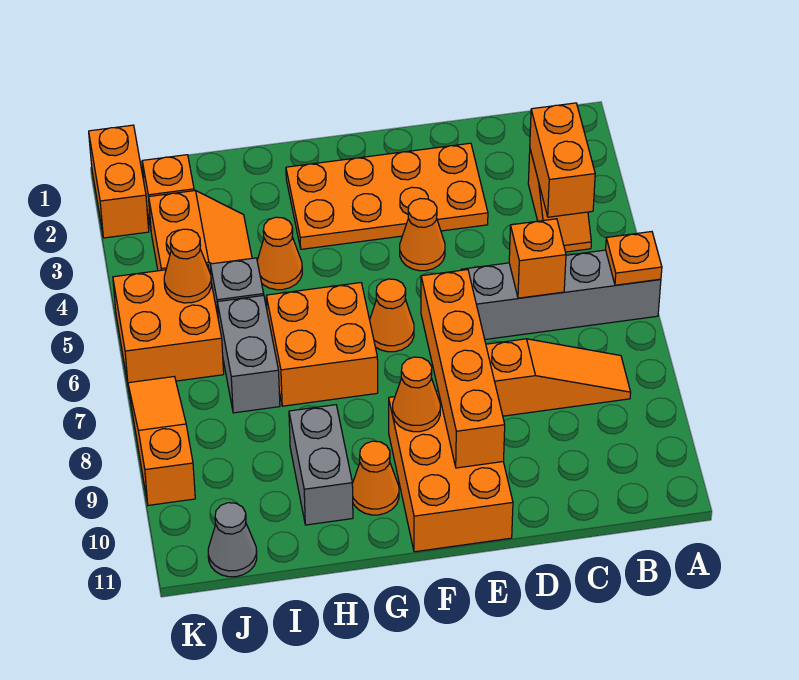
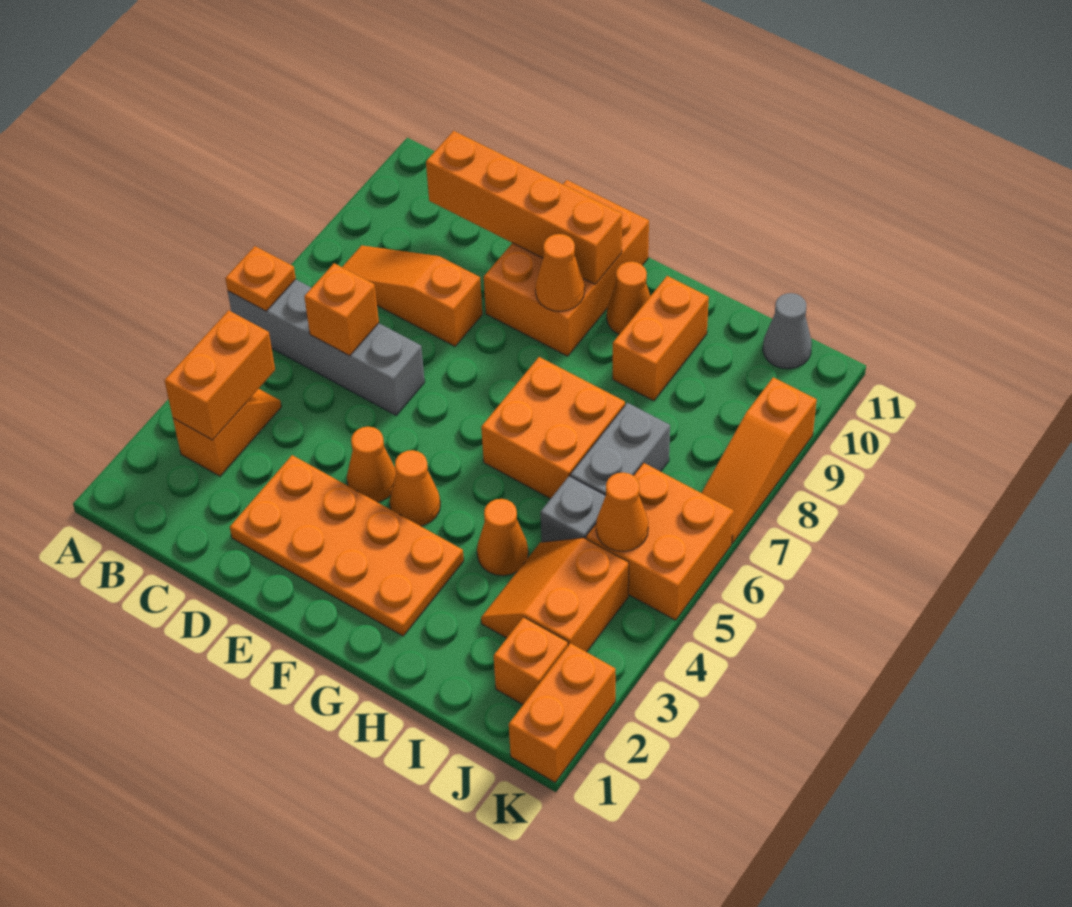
orange 1x4 brick [421,270,505,468] -> orange 1x4 brick turned to [426,131,622,284]
orange 1x1 cone [370,279,414,352] -> orange 1x1 cone moved to [390,450,440,526]
grey 1x2 brick [289,405,353,525] -> orange 1x2 brick [613,276,709,401]

